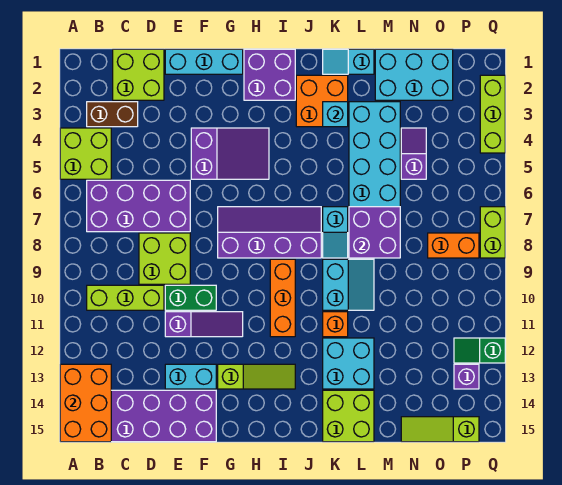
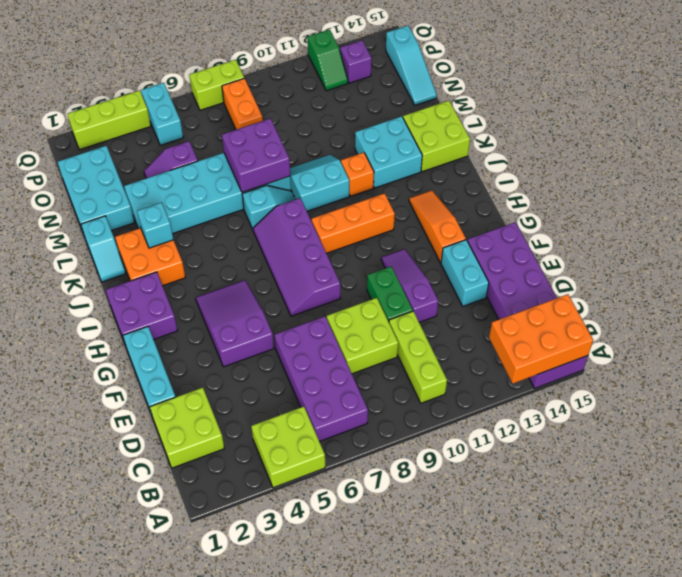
brown 1x2 brick [87,102,138,127] -> none
lime 1x3 slope [218,364,295,389] -> orange 1x3 slope [409,190,466,263]
lime 1x3 slope [401,417,479,442] -> cyan 1x3 slope [386,26,437,105]
none -> cyan 1x2 brick [141,83,183,145]

